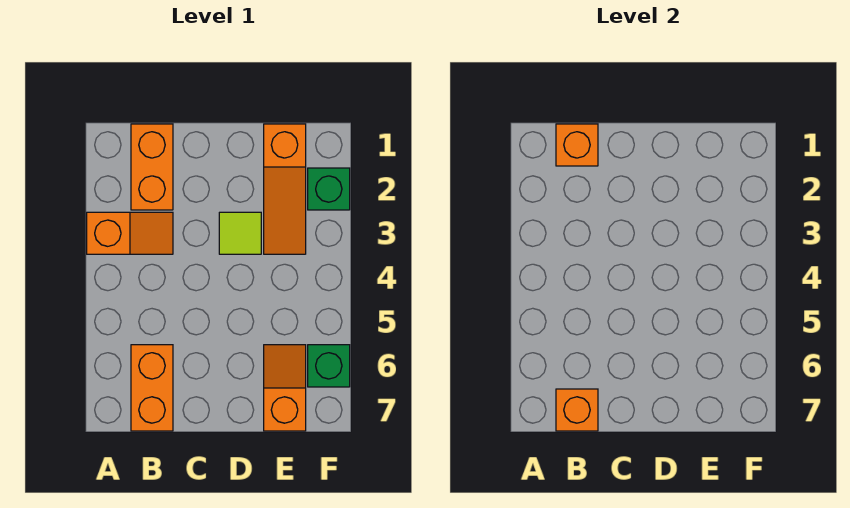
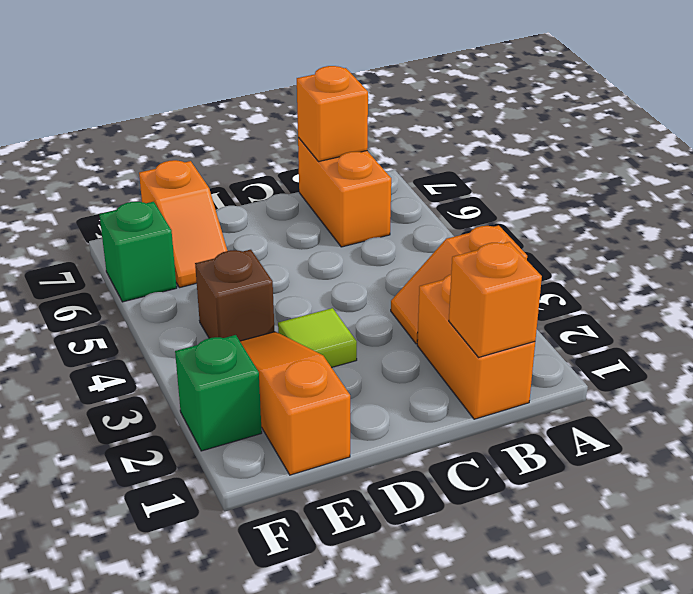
none -> brown 1x1 brick [195,250,275,341]

